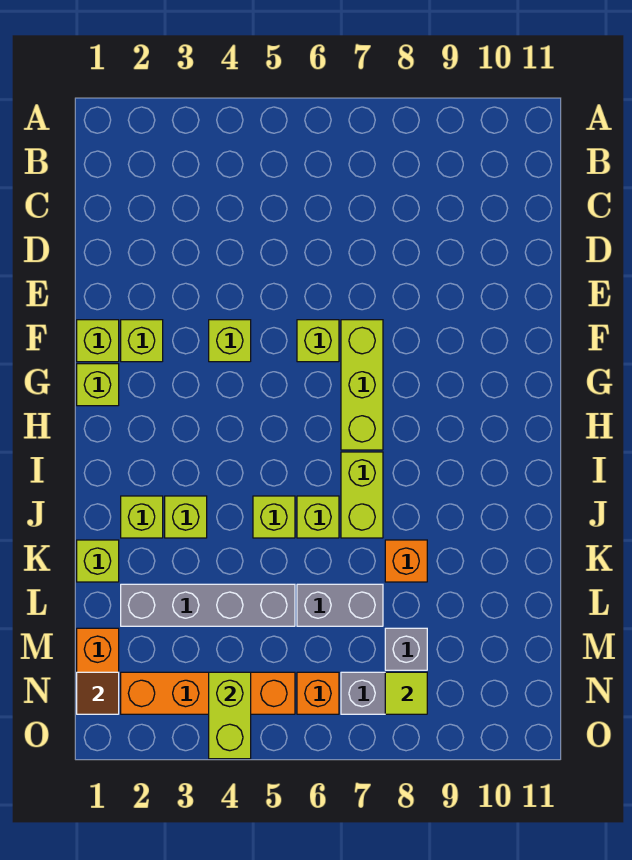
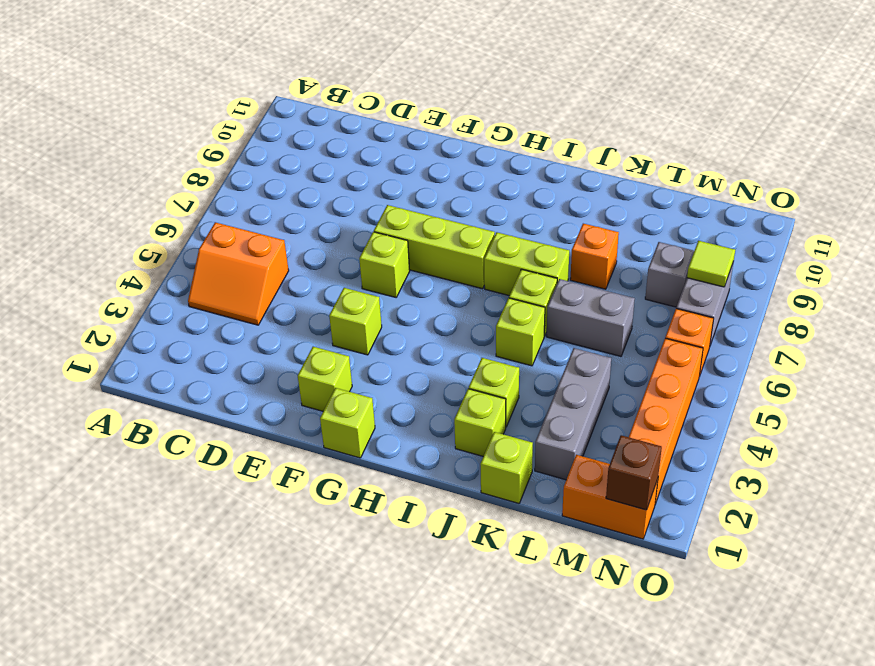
none -> orange 2x2 slope [188,222,289,325]
lime 1x1 brick [77,320,119,362] -> none
grey 1x4 brick [121,584,295,626] -> grey 1x3 brick [535,348,611,480]
grey 1x2 brick [297,584,383,626] -> grey 1x2 brick turned to [547,279,635,356]
brown 1x1 tile [77,672,119,714] -> brown 1x1 brick [606,435,662,510]
lime 1x2 brick [209,672,251,759] -> none

